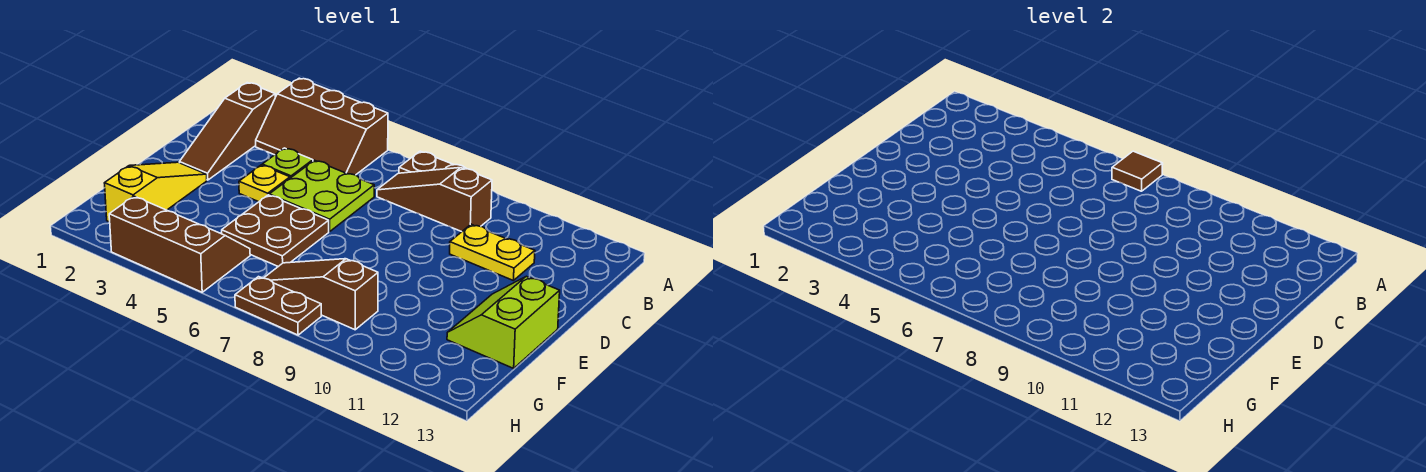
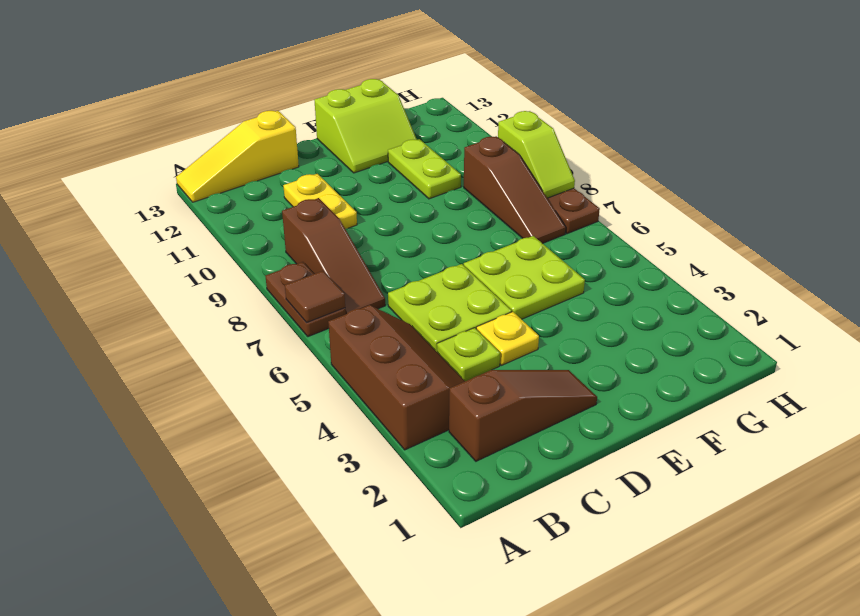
yellow 1x3 slope [105,162,207,222] -> yellow 1x3 slope moved to [176,111,299,202]
brown 2x2 plate [222,195,329,266] -> lime 2x2 plate [464,236,585,319]
none -> lime 1x2 plate [388,139,461,199]
brown 2x3 slope [109,196,250,292] -> none
none -> lime 1x2 slope [498,111,575,198]

